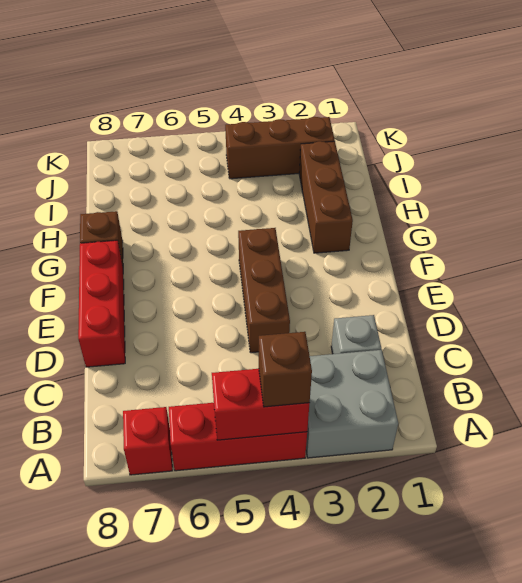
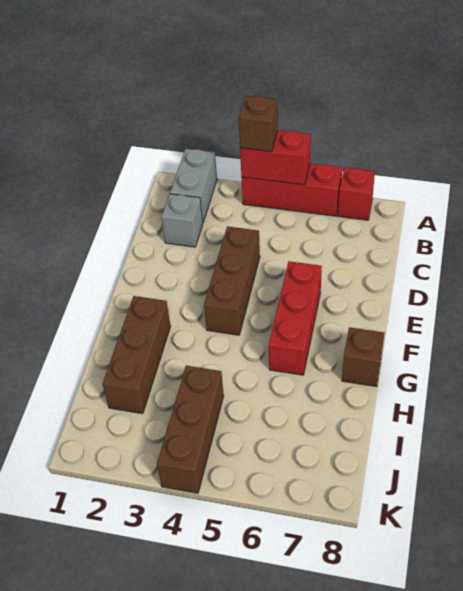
grey 2x2 brick [306,350,398,458] -> grey 1x2 brick [170,149,217,222]
red 1x3 brick [78,240,125,367] -> red 1x3 brick moved to [269,261,322,375]
brown 1x3 brick [225,117,335,179] -> brown 1x3 brick turned to [157,366,224,493]

